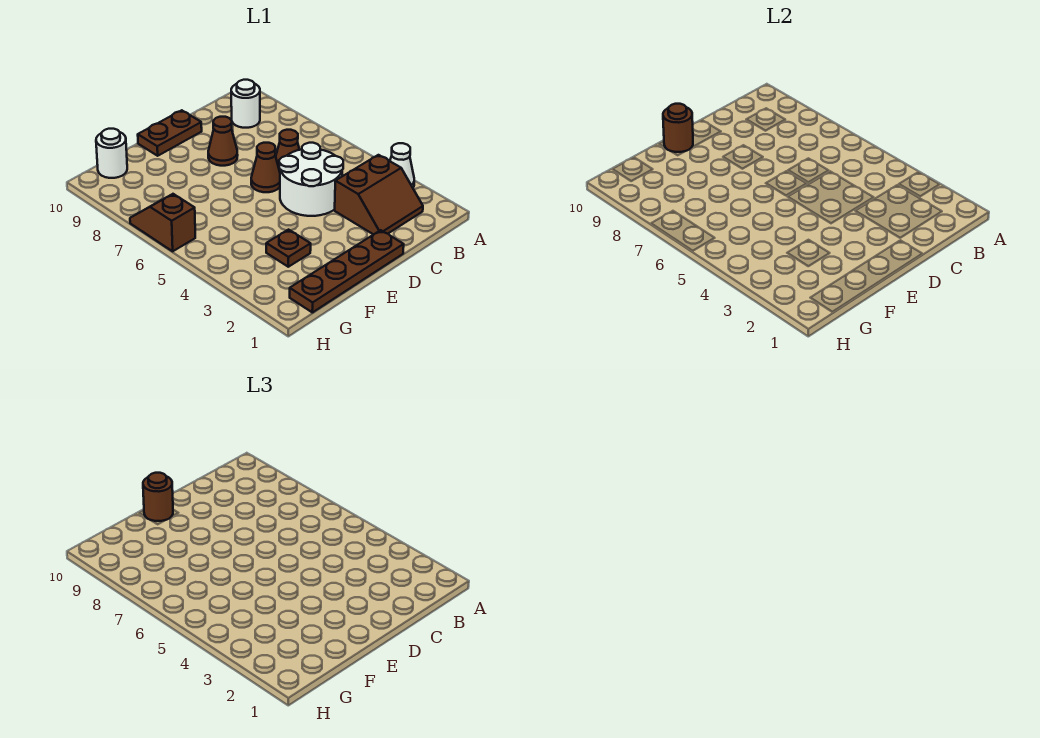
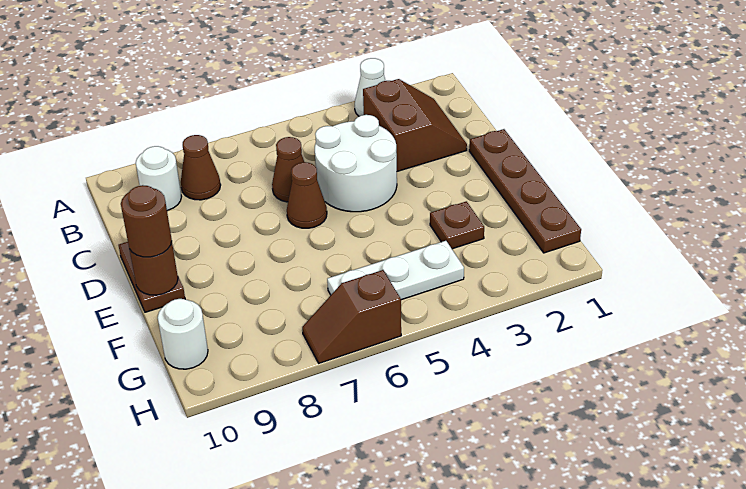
brown 1x1 cone [208,117,238,166] -> brown 1x1 cone moved to [181,135,221,200]
none -> white 1x3 plate [327,241,464,300]

